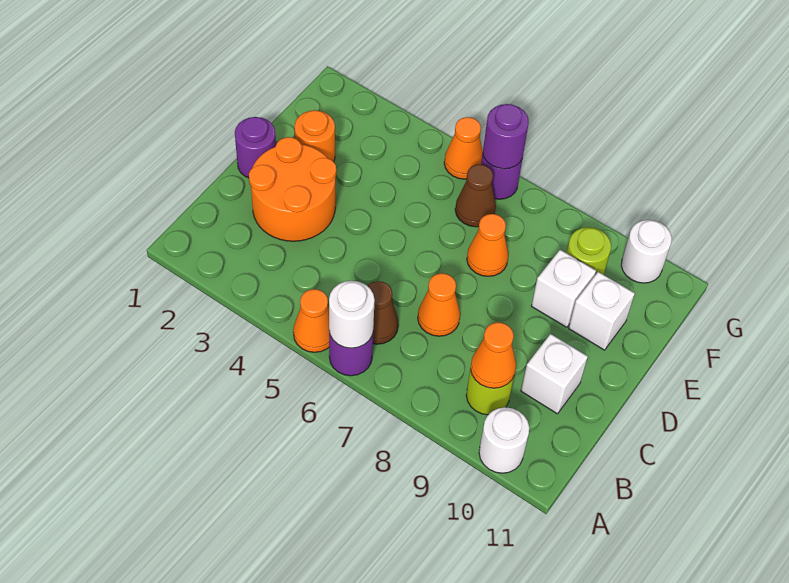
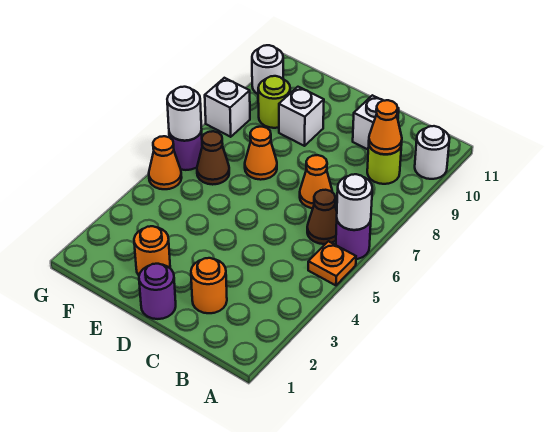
orange 1x1 cone [293,289,329,352] -> orange 1x1 plate [308,241,356,285]
orange 2x2 round brick [249,137,336,241] -> orange 1x1 round brick [191,258,227,313]
white 1x1 brick [569,272,635,350] -> white 1x1 brick moved to [205,78,250,137]
purple 1x1 round brick [483,104,529,169] -> white 1x1 round brick [167,87,202,141]

